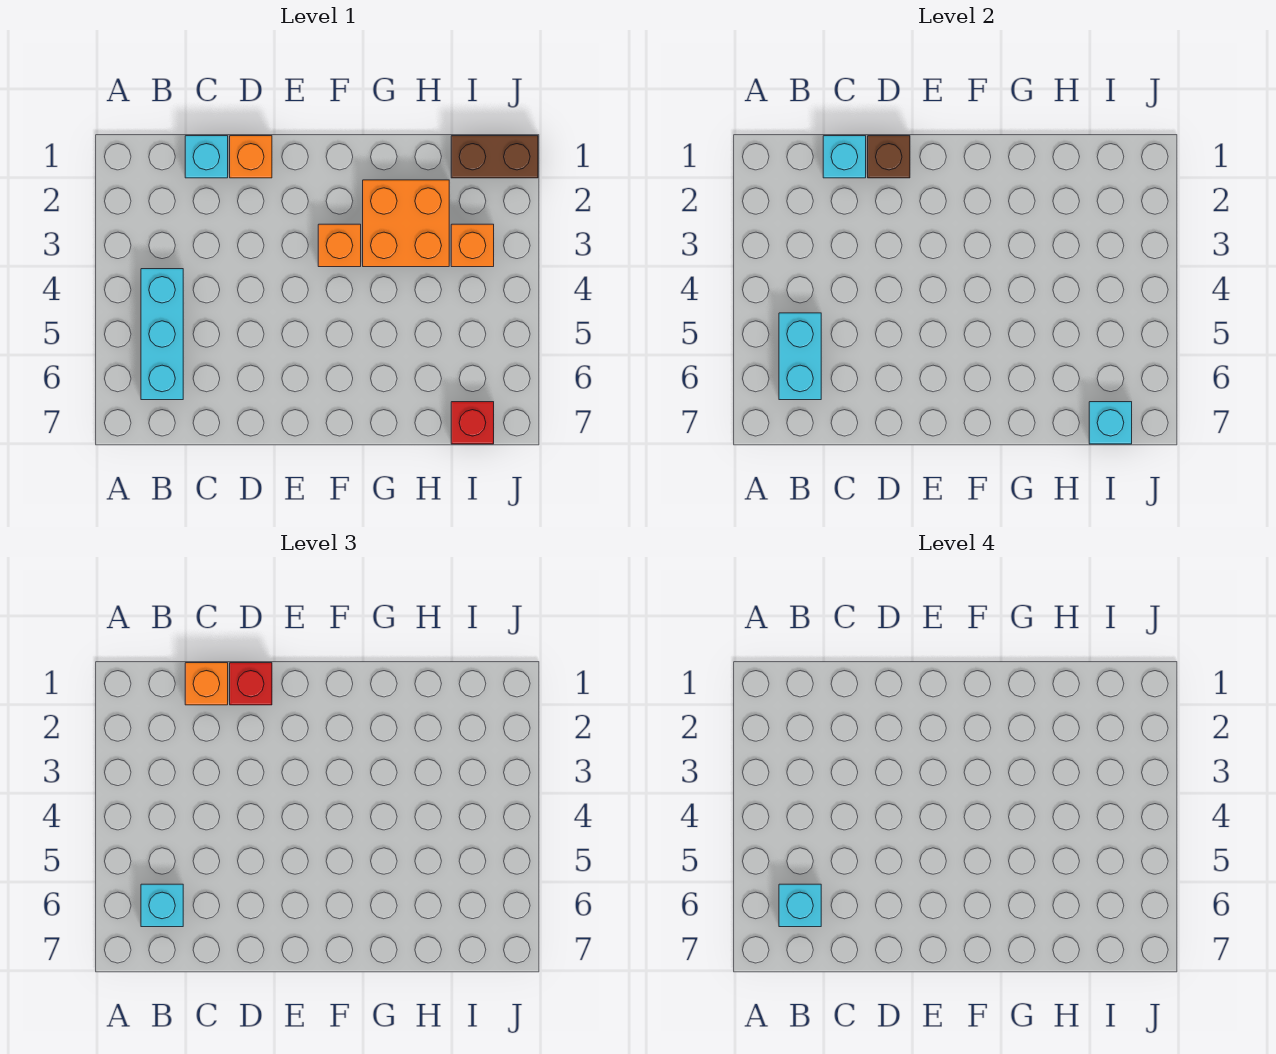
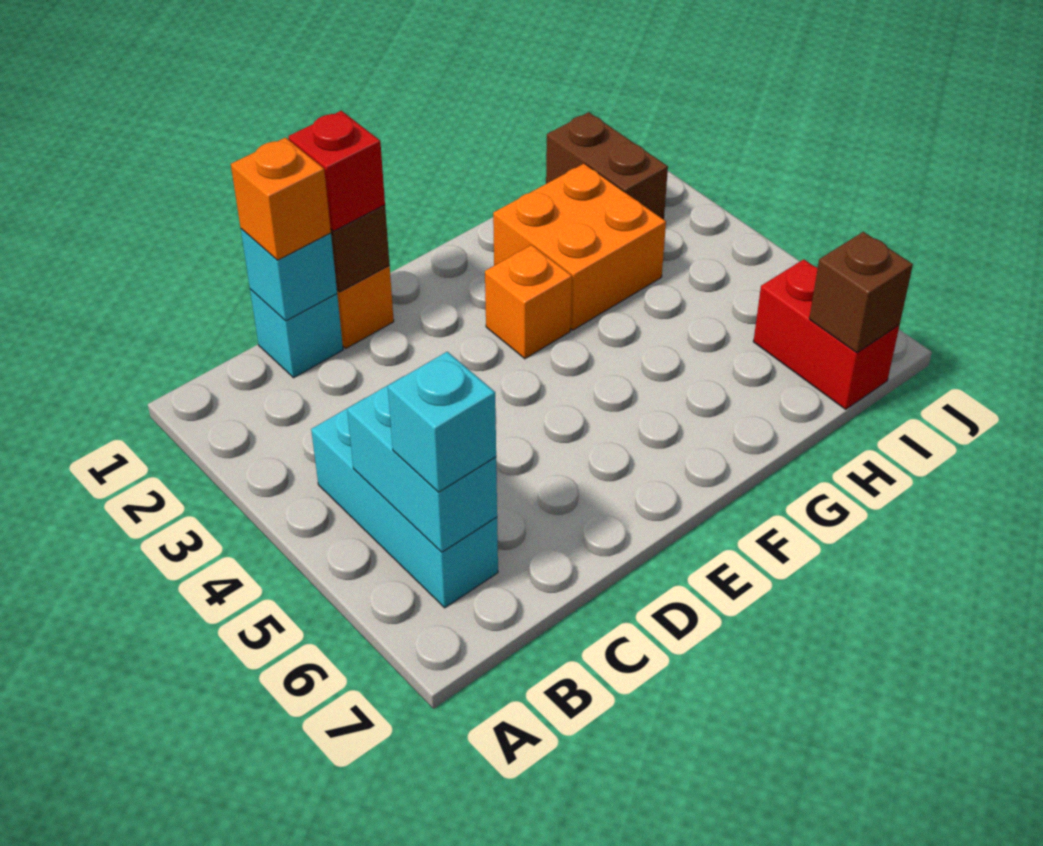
cyan 1x1 brick [779,884,821,927] -> none
brown 1x2 brick [451,136,538,178] -> brown 1x2 brick turned to [546,112,668,220]
orange 1x1 brick [451,224,494,267] -> none
red 1x1 brick [451,402,494,444] -> red 1x2 brick [753,259,900,409]
cyan 1x1 brick [1089,402,1132,444] -> brown 1x1 brick [809,232,913,353]

